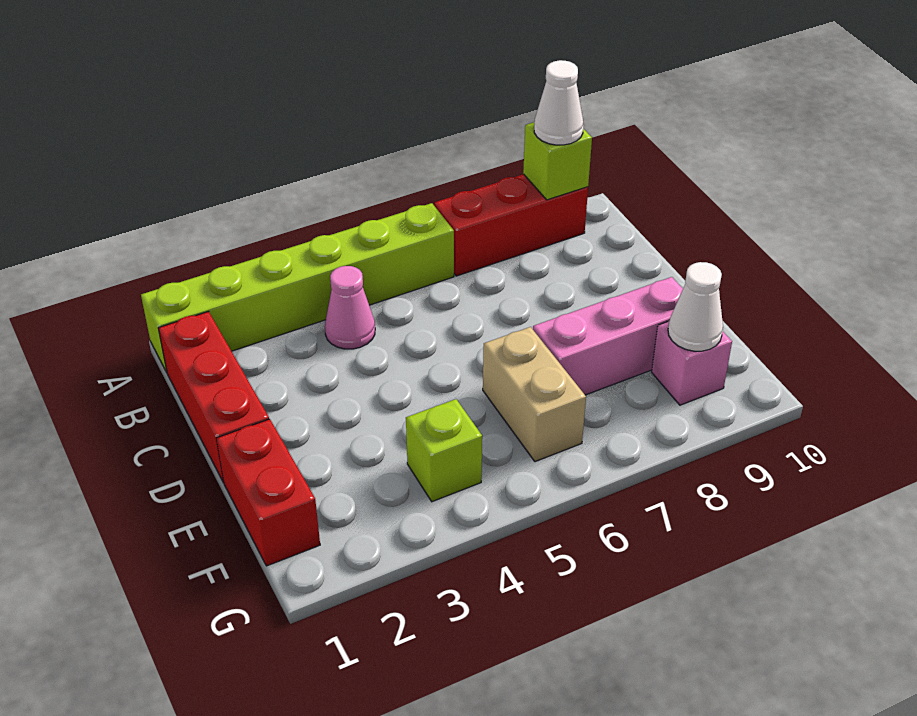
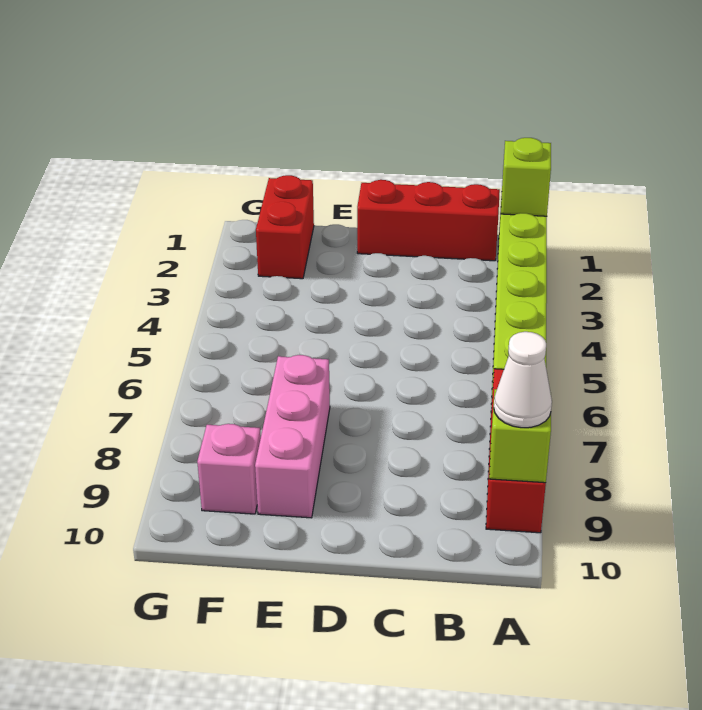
pink 1x1 cone [325,266,375,349] -> none
red 1x2 brick [216,419,320,566] -> red 1x2 brick turned to [256,175,314,279]
tan 1x2 brick [483,327,586,462] -> none
lime 1x1 brick [406,399,482,502] -> lime 1x1 brick moved to [501,138,551,216]
white 1x1 cone [668,262,723,351] -> none

